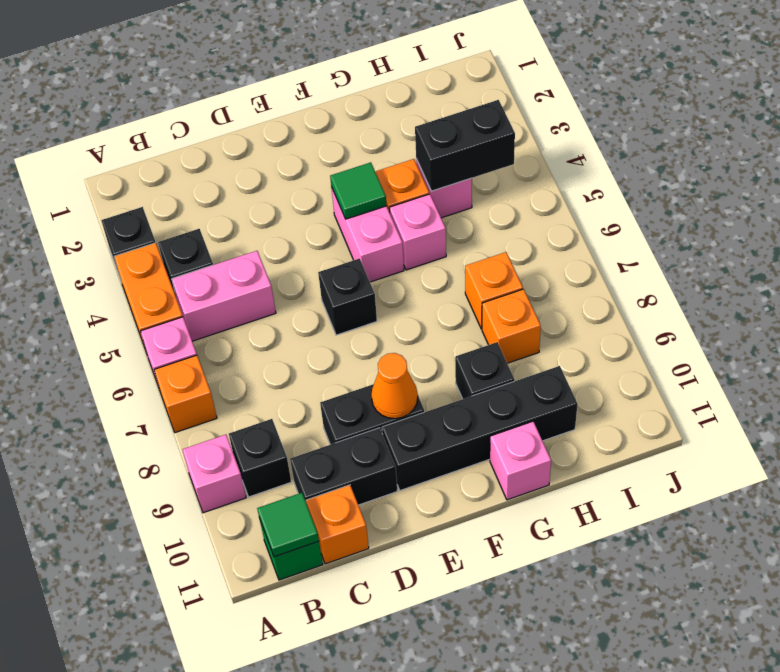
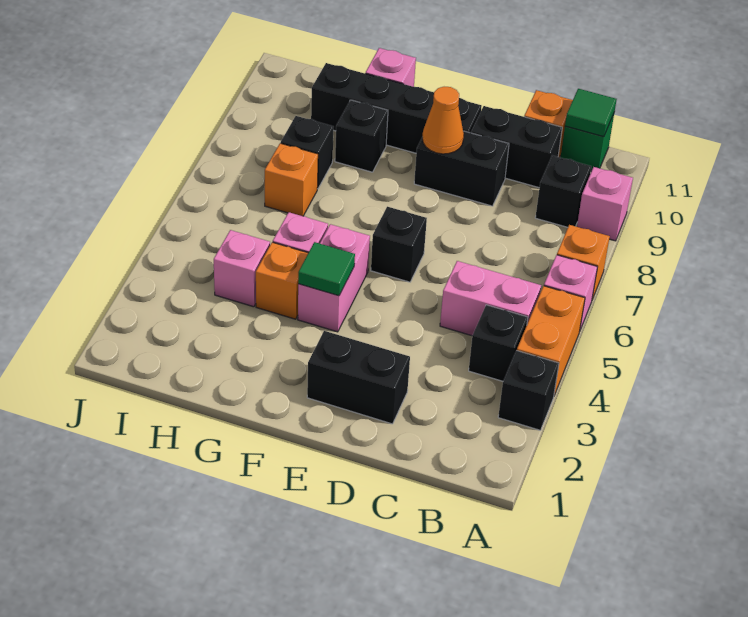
black 1x2 brick [415,100,515,191] -> black 1x2 brick moved to [307,331,410,424]
orange 1x1 brick [482,289,541,363] -> black 1x1 brick [281,116,334,189]

